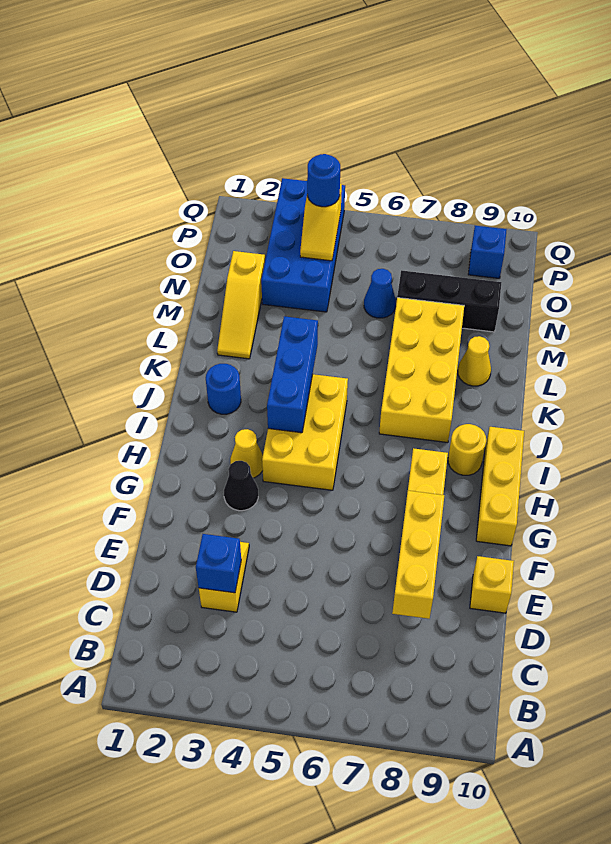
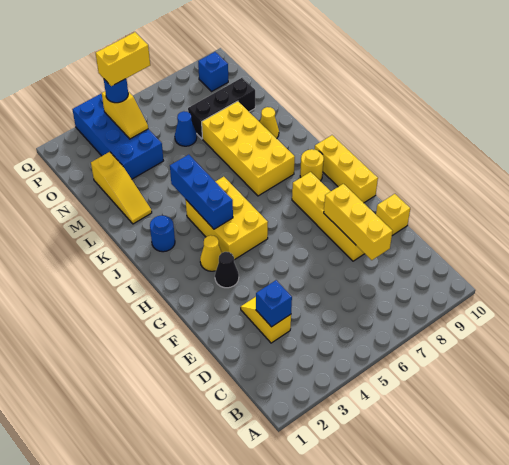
none -> yellow 1x2 brick [96,32,150,86]

